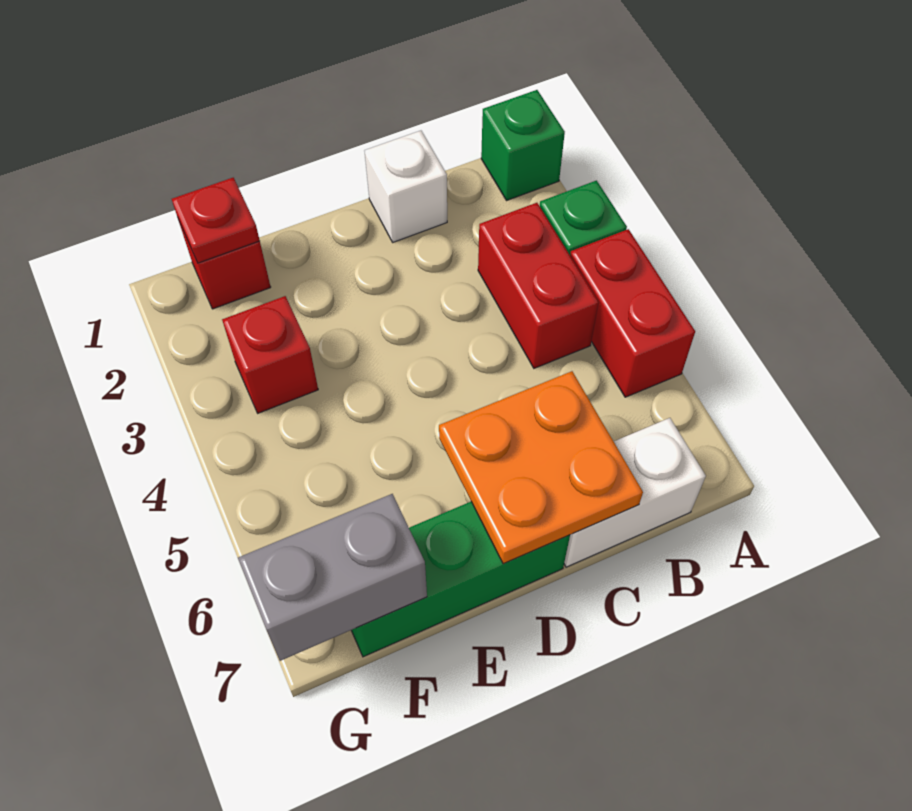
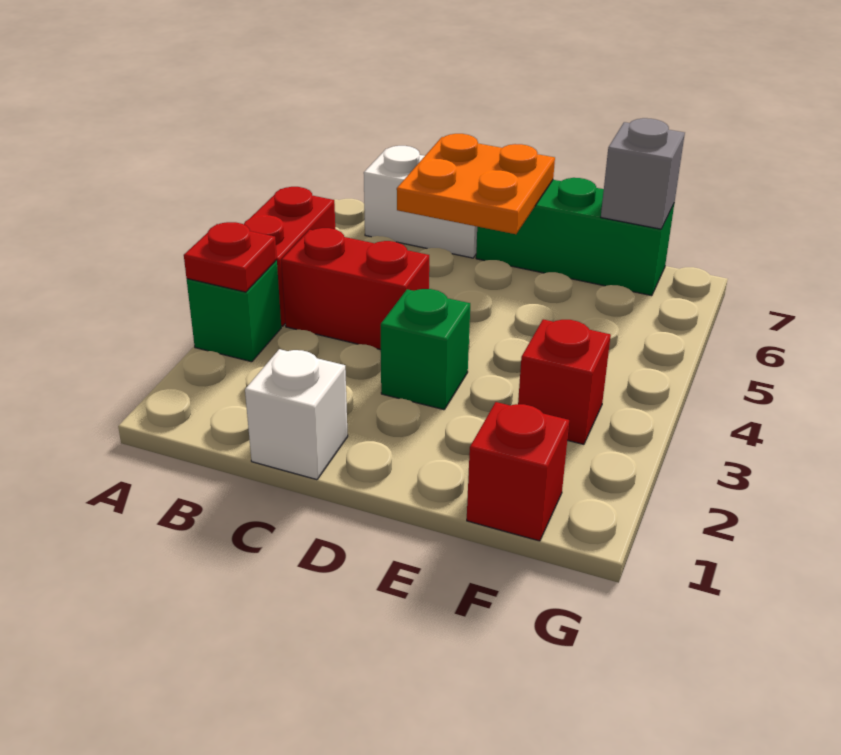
green 1x1 brick [481,90,565,200] -> green 1x1 brick moved to [381,289,470,410]
red 1x2 brick [478,203,599,368] -> red 1x2 brick turned to [281,228,429,350]
red 1x1 plate [172,178,260,263] -> red 1x1 plate moved to [184,222,277,292]
grey 1x2 brick [238,494,427,661] -> grey 1x1 brick [601,118,685,229]

